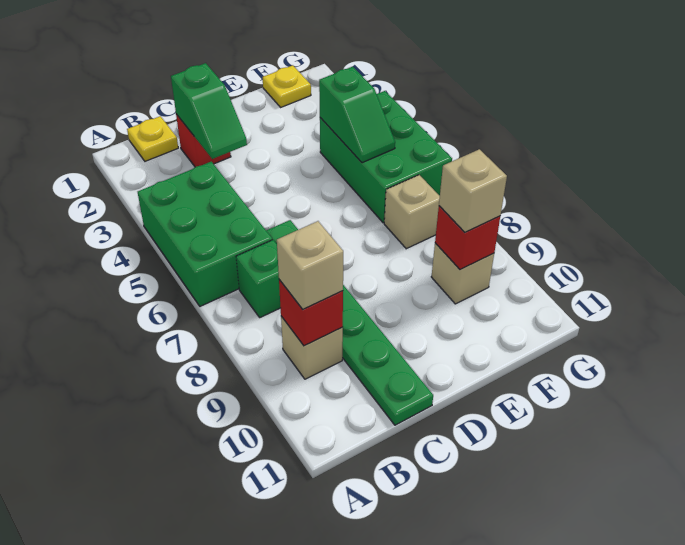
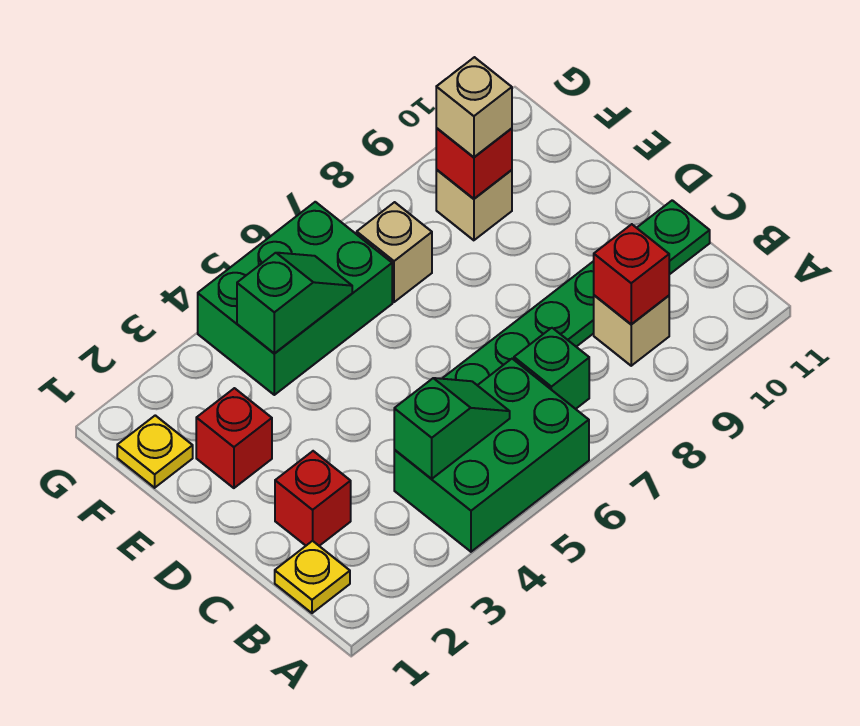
tan 1x1 brick [277,221,343,309] -> none
green 1x2 slope [171,63,247,159] -> green 1x2 slope moved to [394,378,510,479]
none -> red 1x1 brick [196,388,272,488]

